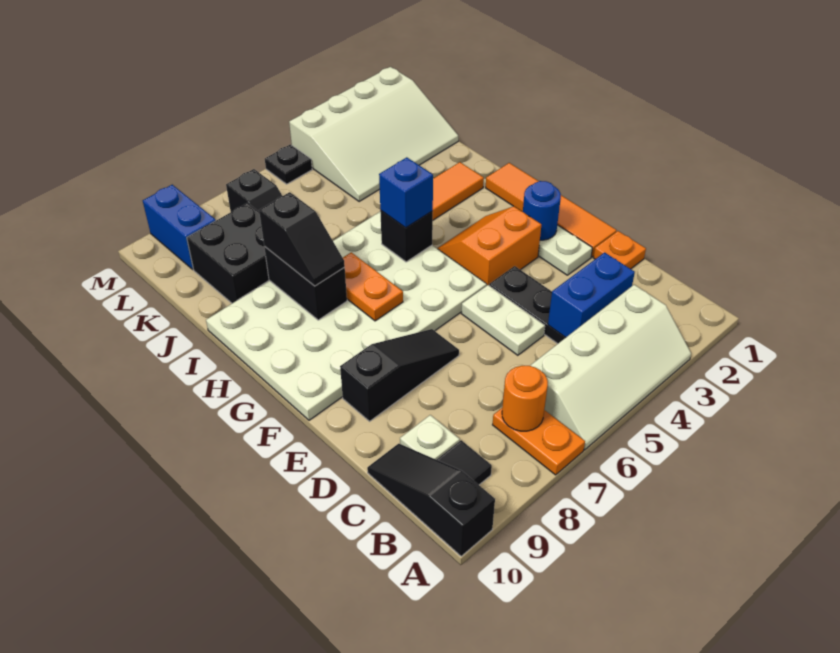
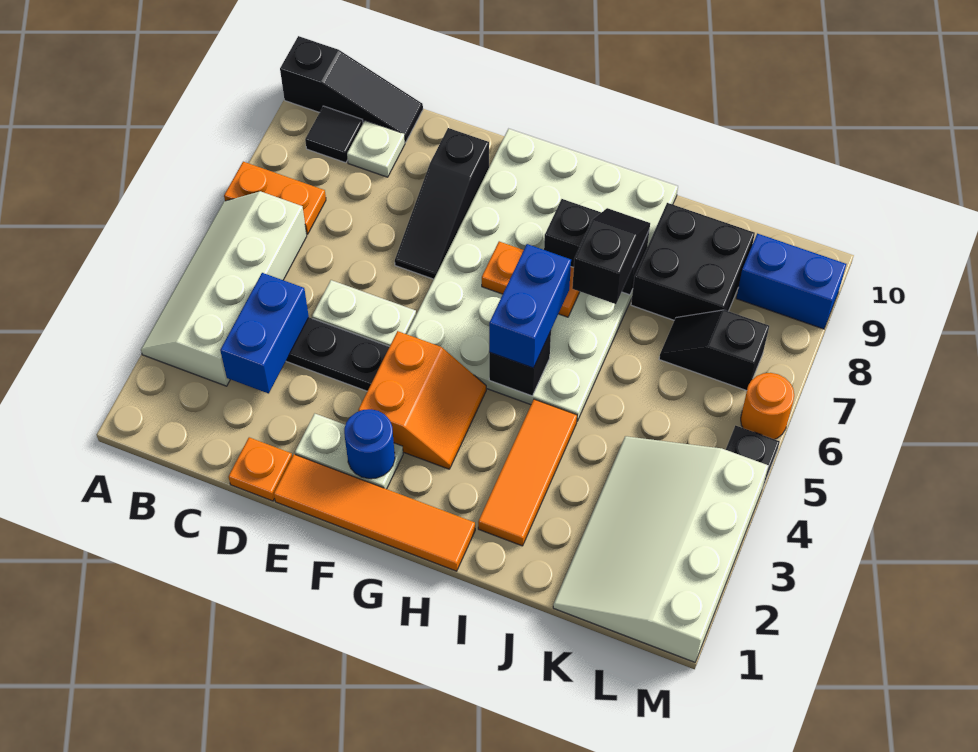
orange 1x1 round brick [502,366,548,431] -> orange 1x1 round brick moved to [741,373,794,439]
blue 1x1 brick [379,157,433,228] -> blue 1x2 brick [489,244,571,368]
black 1x2 slope [259,192,345,286] -> black 1x2 slope turned to [572,208,650,304]

